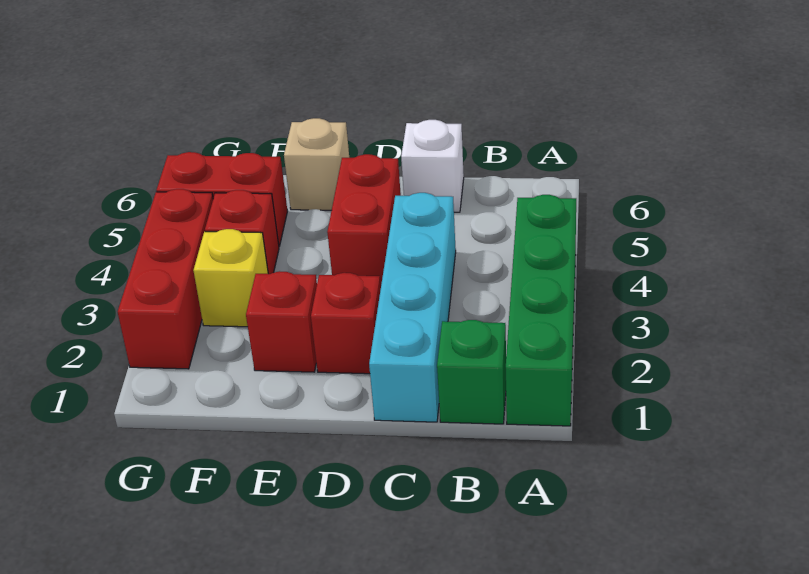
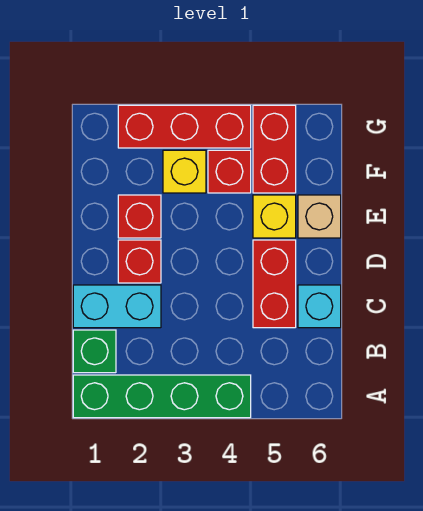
cyan 1x4 brick [369,193,456,422] -> cyan 1x2 brick [73,285,161,328]
white 1x1 brick [401,120,464,212] -> cyan 1x1 brick [298,285,341,328]
red 1x2 brick [327,154,401,287] -> red 1x2 brick turned to [253,240,296,328]
none -> yellow 1x1 brick [253,195,296,238]

